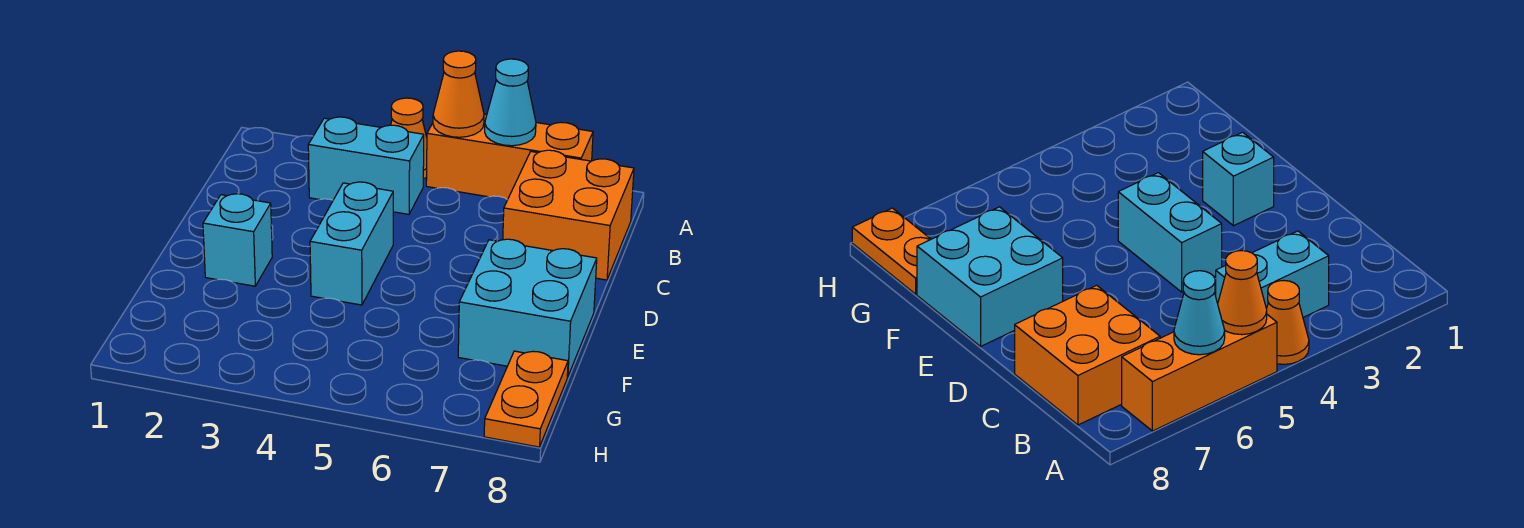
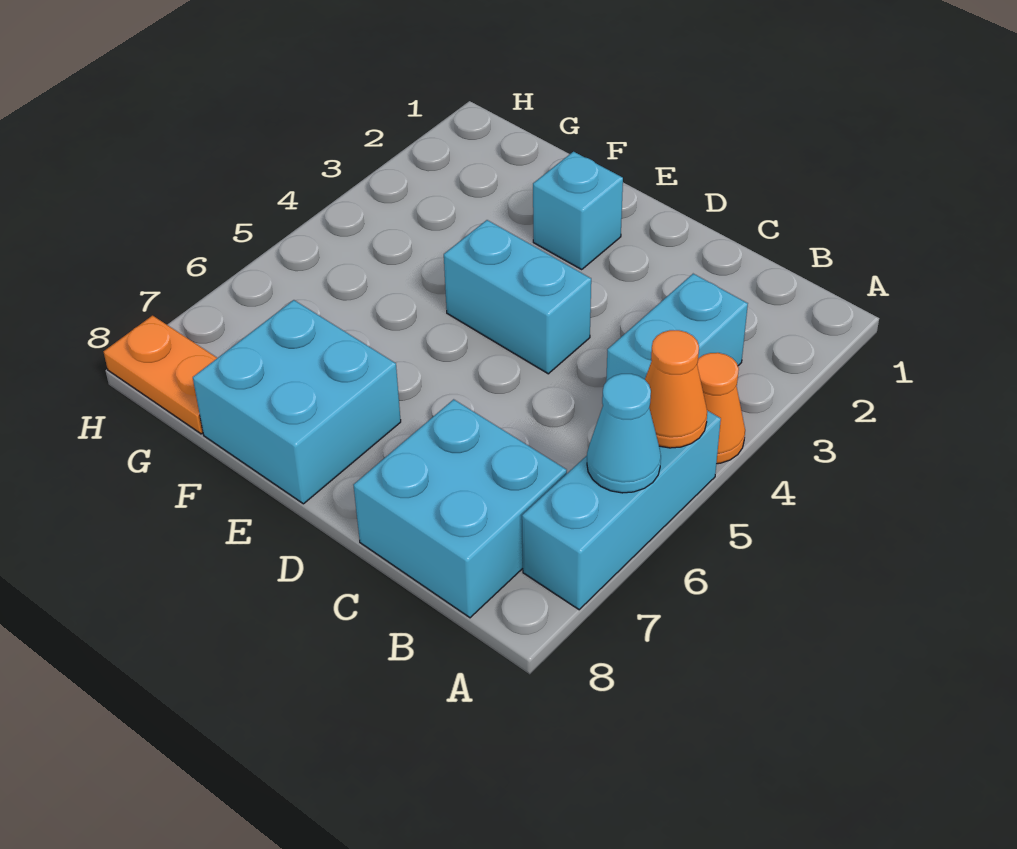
orange 1x3 brick [426,114,593,200] -> cyan 1x3 brick [522,410,721,610]
orange 2x2 brick [503,150,634,280] -> cyan 2x2 brick [354,399,567,618]

